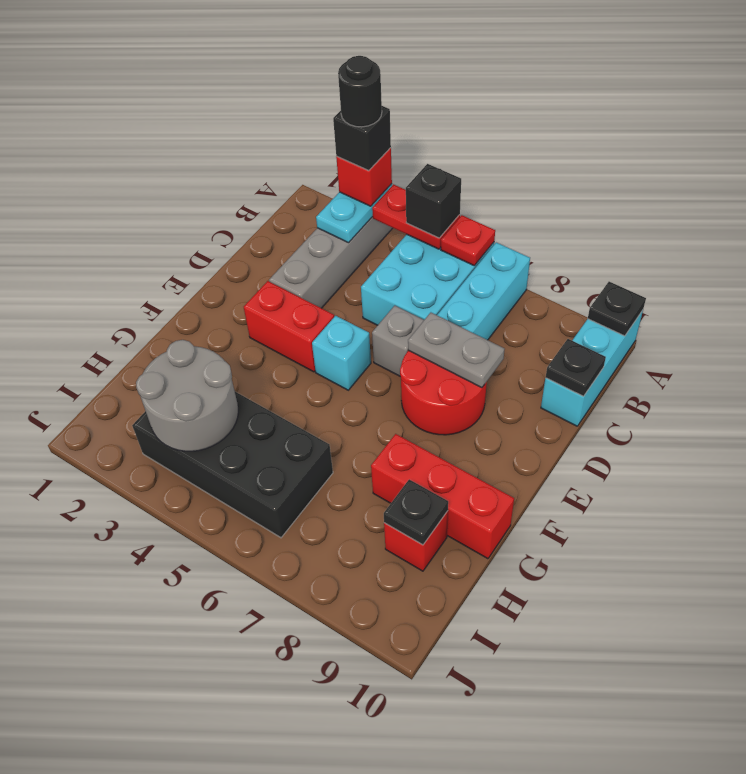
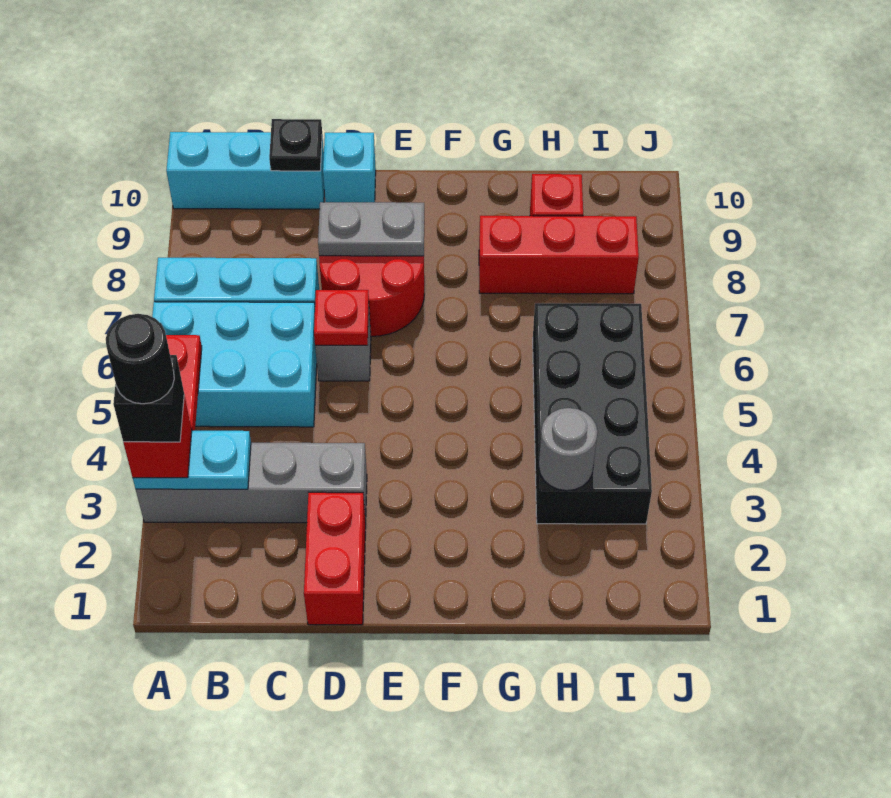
black 1x1 brick [406,164,461,238] -> none
red 1x1 plate [441,215,495,266] -> red 1x1 plate moved to [314,290,369,345]
black 1x1 plate [588,282,646,336] -> none
grey 1x2 plate [408,313,505,388] -> grey 1x2 plate turned to [318,202,424,256]
red 1x2 brick [244,281,334,372] -> red 1x2 brick moved to [304,492,366,625]
cyan 1x1 brick [312,316,371,390] -> cyan 1x1 brick moved to [323,133,376,202]
red 1x3 brick [371,434,514,559] -> red 1x3 brick turned to [479,216,639,294]
grey 2x2 round brick [136,340,238,451] -> grey 1x1 round brick [539,408,597,491]
black 1x1 plate [384,479,448,545] -> none

